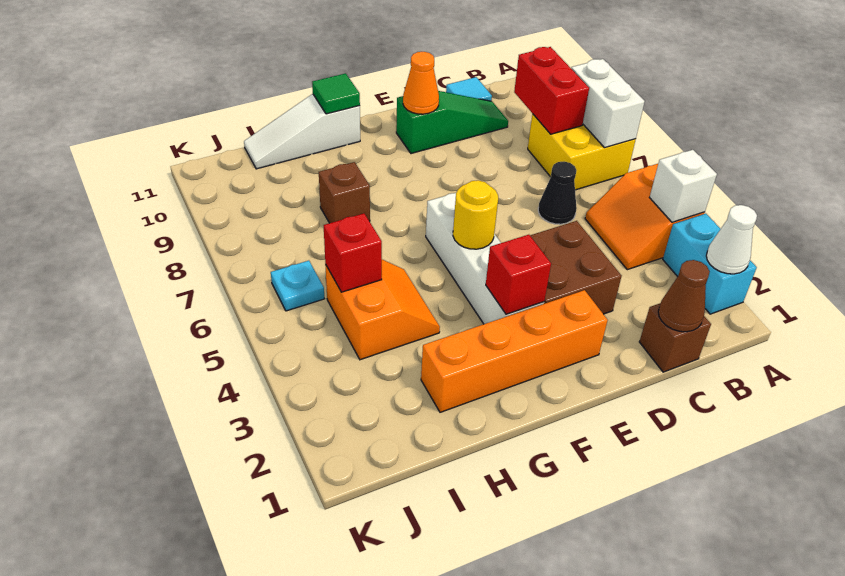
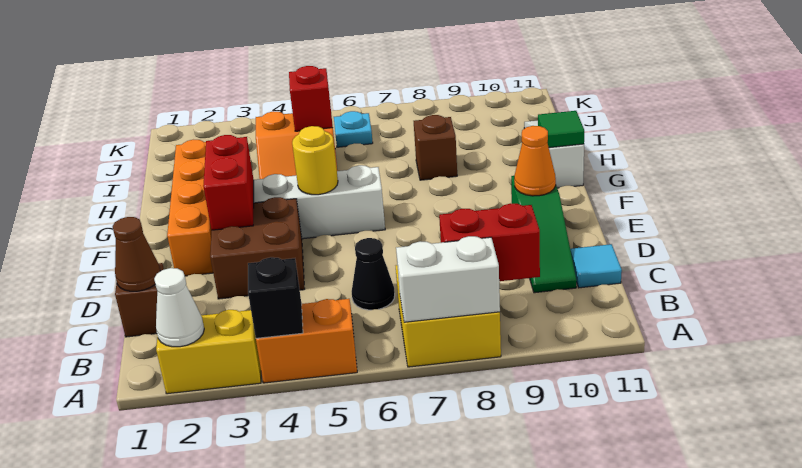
cyan 1x2 brick [663,214,757,314] -> yellow 1x2 brick [156,310,261,394]
white 1x1 brick [650,150,717,222] -> black 1x1 brick [248,257,303,338]
red 1x1 brick [486,235,551,314] -> red 1x2 brick [203,135,254,230]

